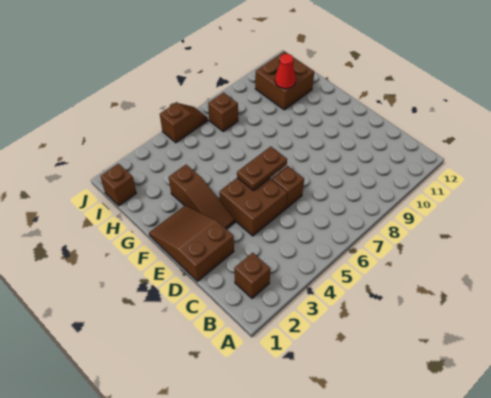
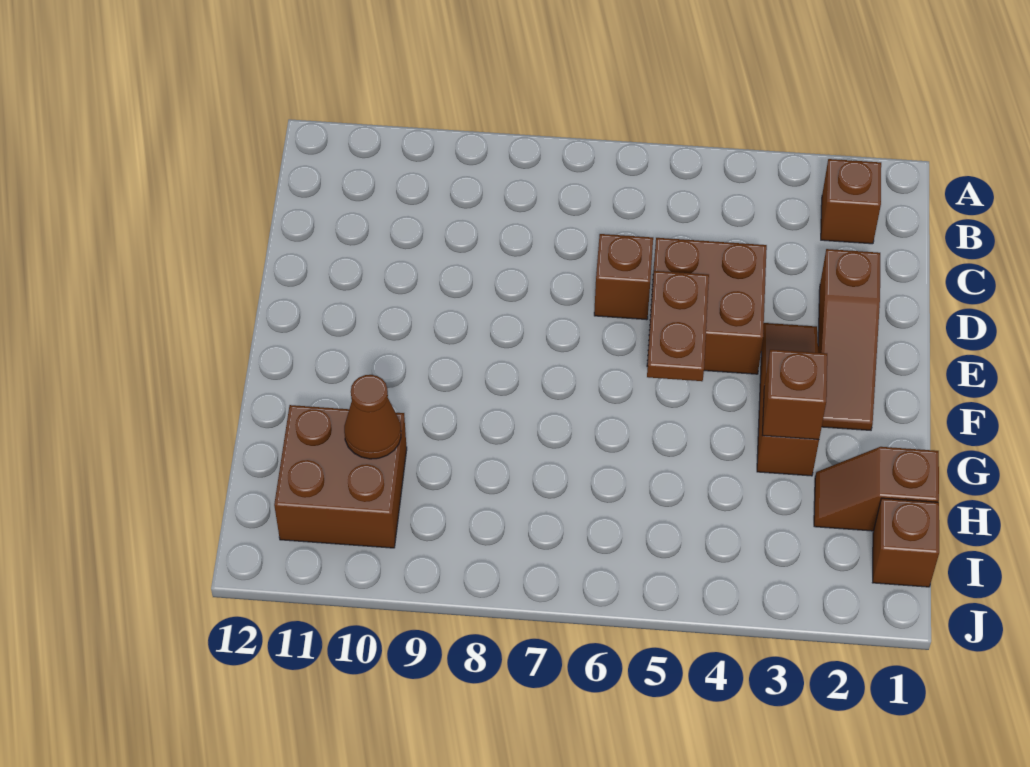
brown 2x3 slope [149,205,234,281] -> brown 1x3 slope [818,249,880,430]
brown 1x2 plate [237,146,287,191] -> brown 1x2 plate turned to [647,271,709,381]
red 1x1 cone [275,54,296,89] -> brown 1x1 cone [344,375,401,459]
brown 1x1 brick [208,92,238,131] -> brown 1x1 brick moved to [762,350,827,440]
brown 1x2 slope [160,103,208,143] -> brown 1x2 slope moved to [814,447,939,531]

